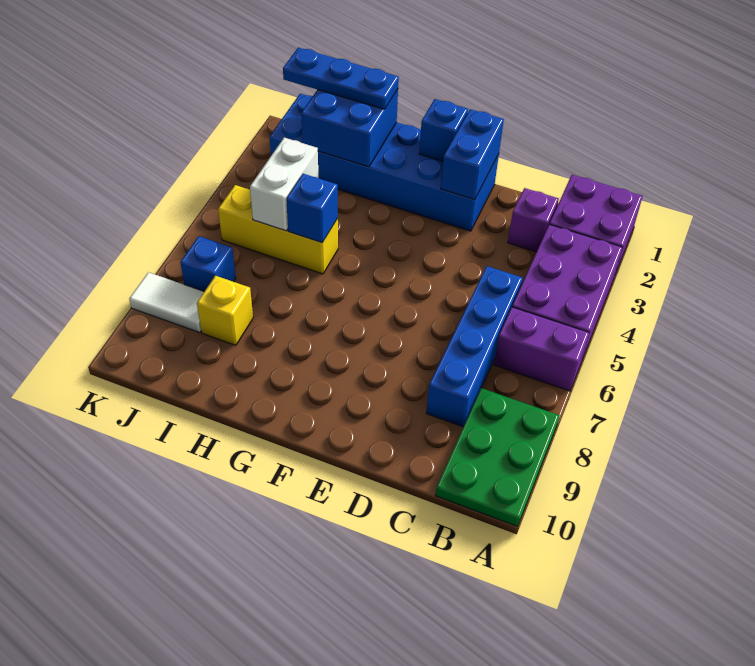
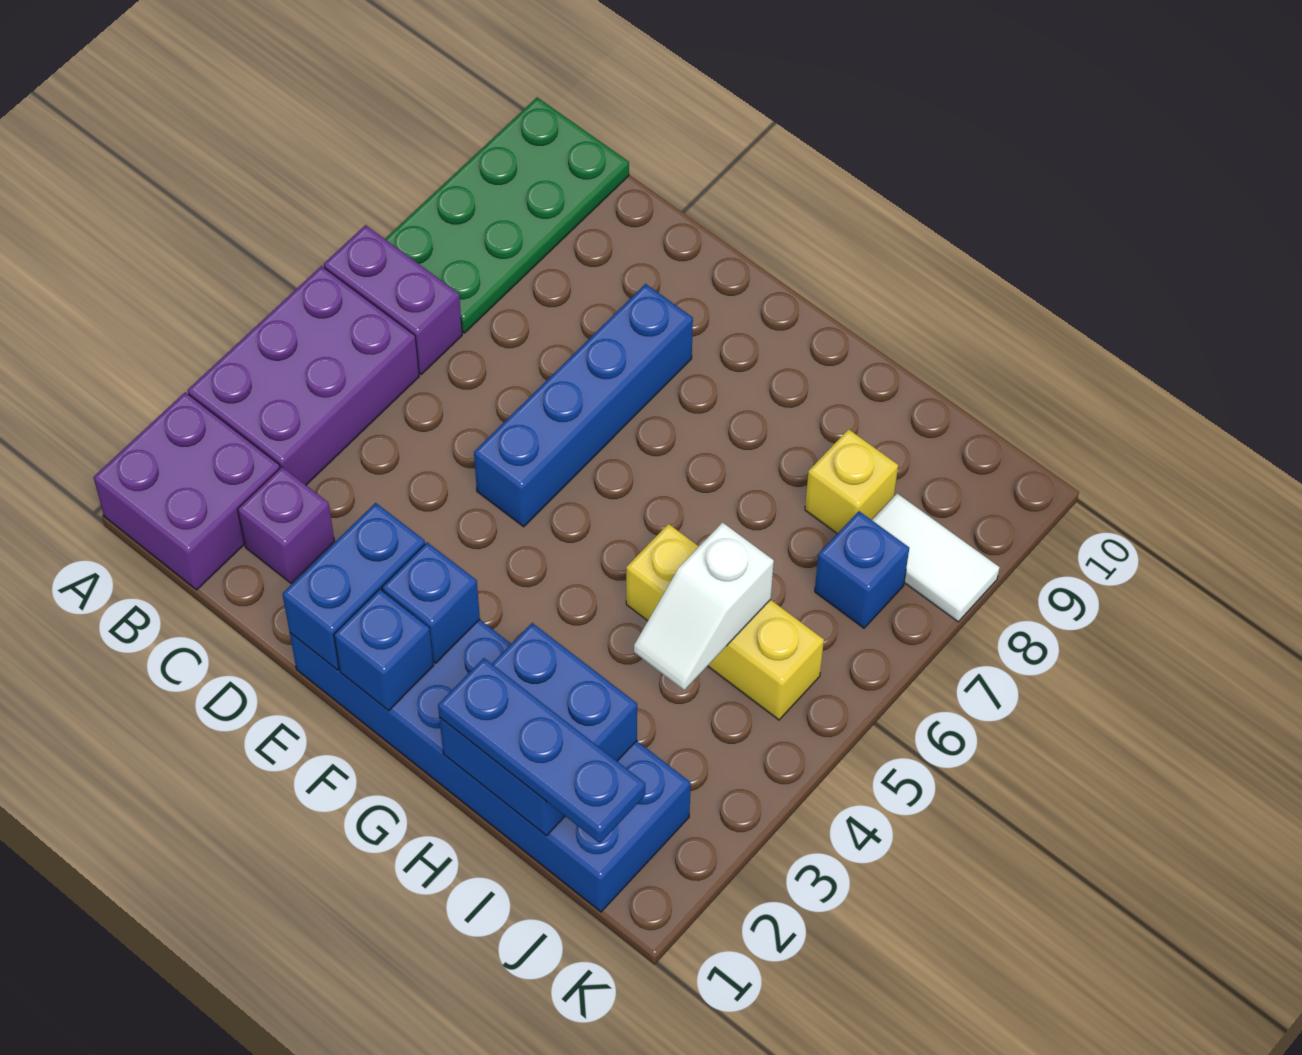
green 2x3 plate [435,388,560,526] -> green 2x4 plate [385,97,629,333]
blue 1x4 brick [426,266,523,427] -> blue 1x4 brick moved to [474,284,693,527]
blue 1x1 brick [286,174,338,243] -> blue 1x1 brick moved to [382,542,480,663]
white 1x2 brick [250,138,318,231] -> white 1x2 slope [634,523,774,690]

